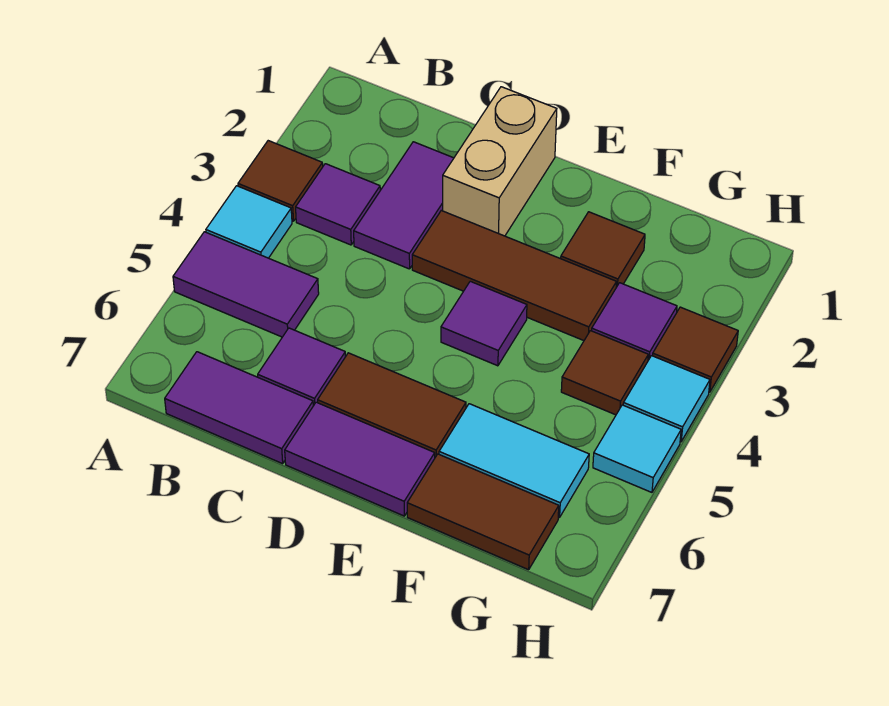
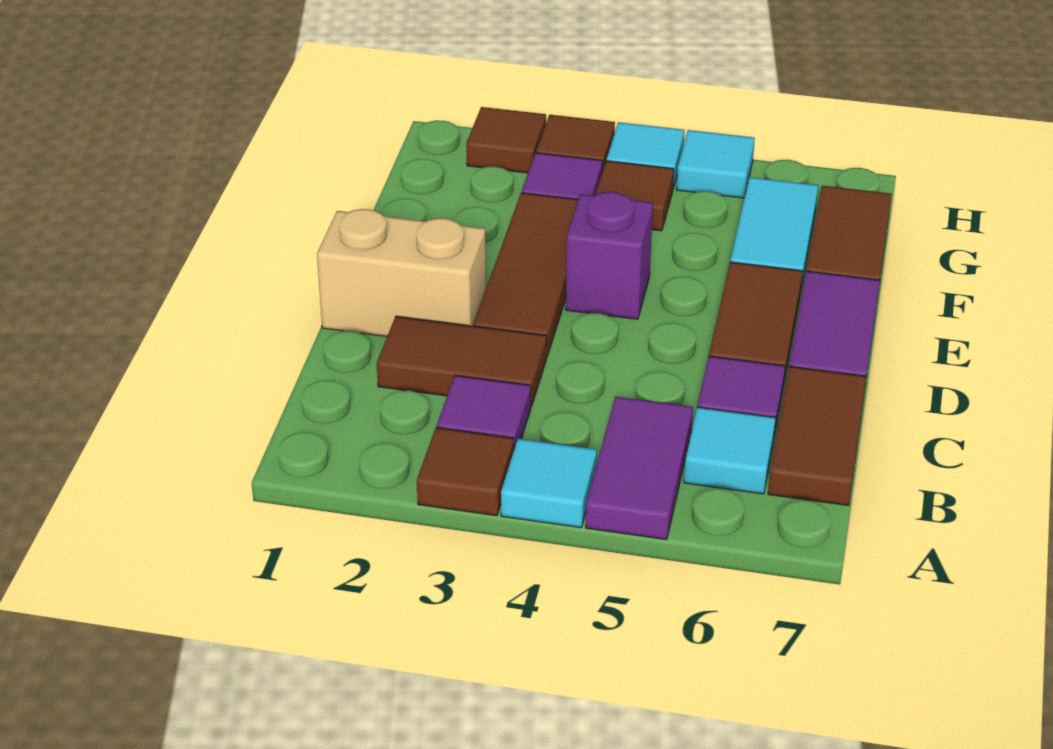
none -> cyan 1x1 tile [684,407,776,494]
purple 1x2 tile [165,352,313,464] -> brown 1x2 tile [768,367,866,506]
purple 1x2 tile [354,142,454,269] -> brown 1x2 tile [377,316,547,406]
purple 1x1 tile [441,281,527,366] -> purple 1x1 brick [566,192,653,319]
brown 1x1 tile [561,212,645,287] -> brown 1x1 tile moved to [466,107,546,173]

